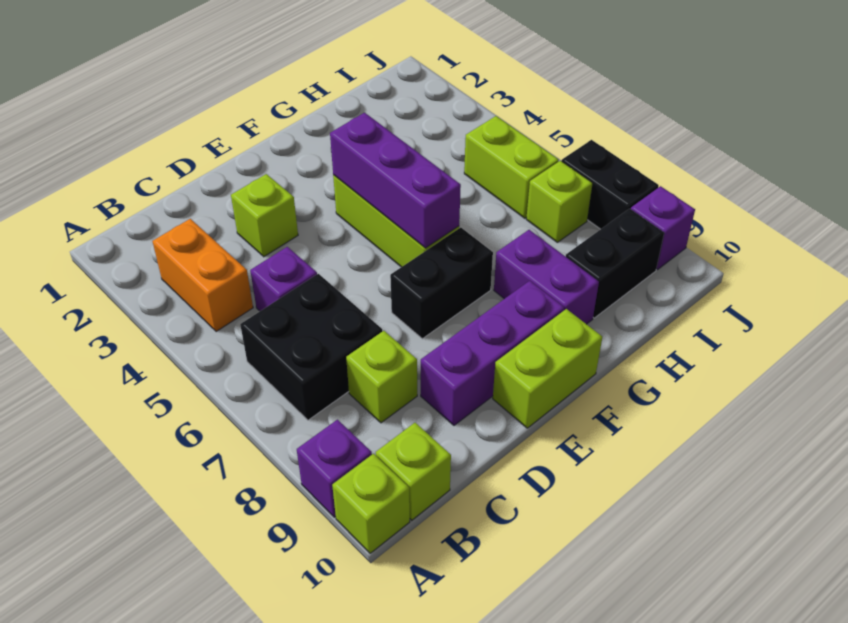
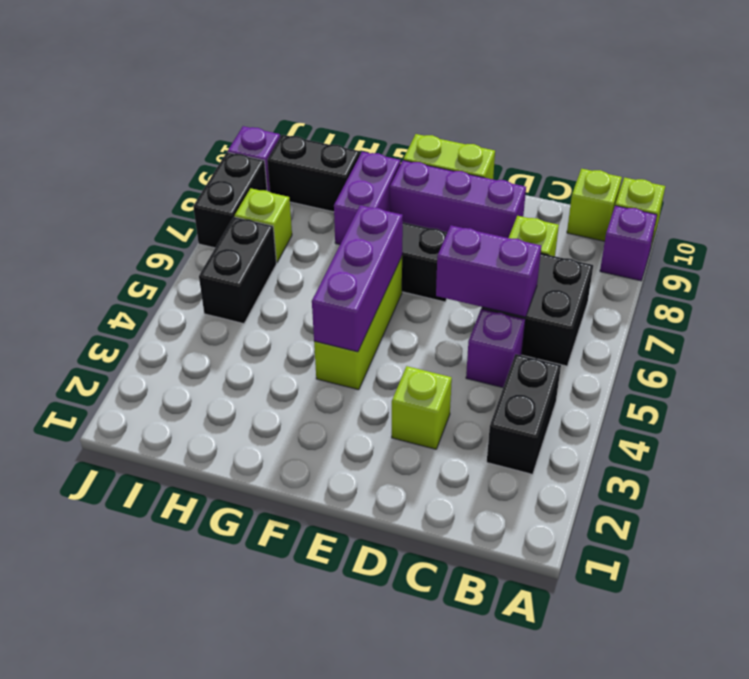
orange 1x2 brick [152,219,253,332] -> black 1x2 brick [487,354,561,474]
none -> purple 1x2 brick [436,226,541,317]
lime 1x2 brick [464,116,559,218] -> black 1x2 brick [199,217,277,324]

